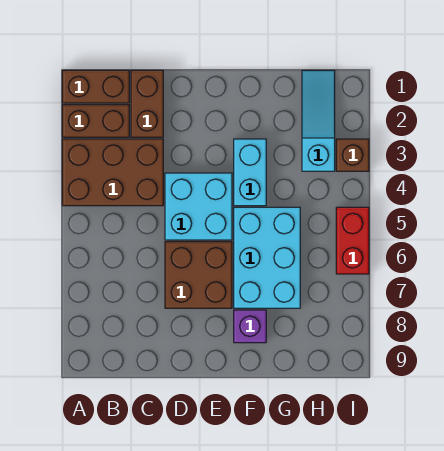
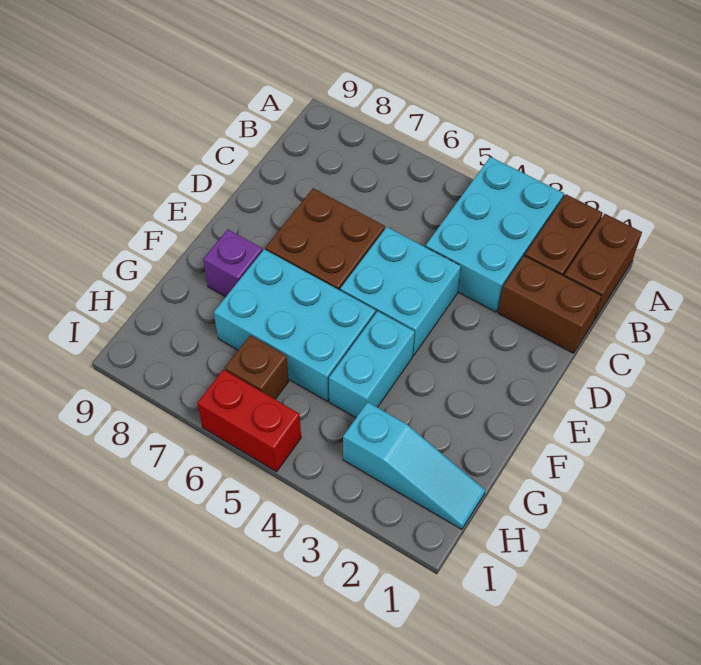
brown 2x3 brick [62,139,163,206] -> cyan 2x3 brick [425,157,564,312]
cyan 1x2 brick [234,139,266,206] -> cyan 1x2 brick turned to [329,311,415,418]
brown 1x1 brick [336,139,369,171] -> brown 1x1 brick moved to [225,335,289,399]

